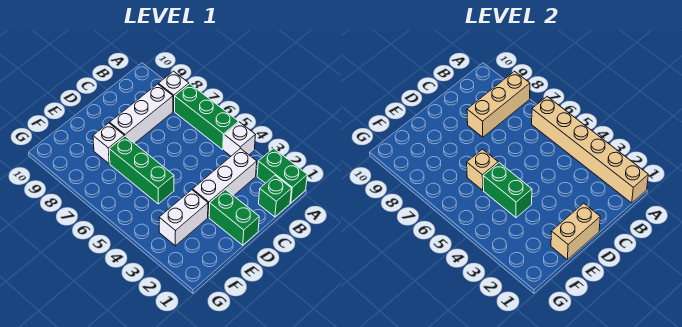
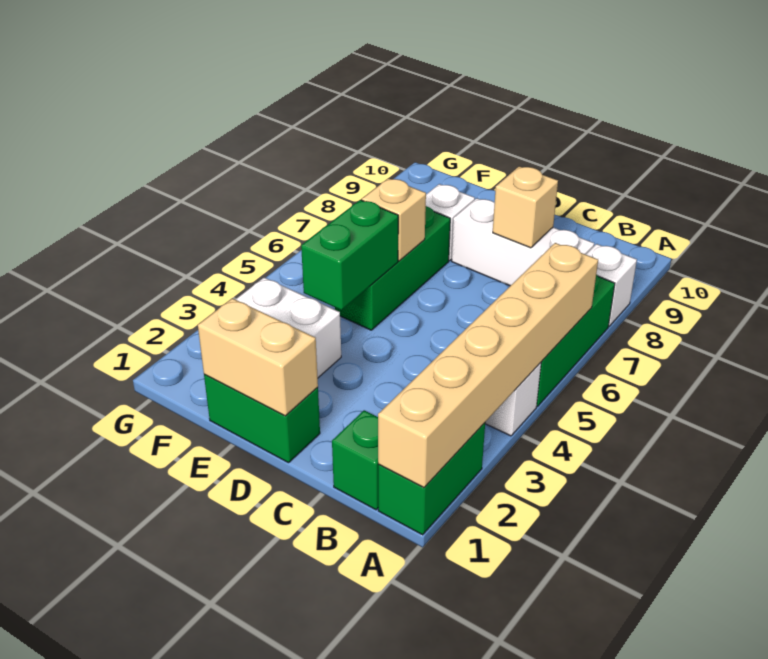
tan 1x3 brick [467,71,530,137] -> tan 1x1 brick [493,166,558,248]
white 1x3 brick [193,148,257,217] -> none
green 1x2 brick [209,189,259,245] -> green 1x2 brick turned to [204,374,320,463]

